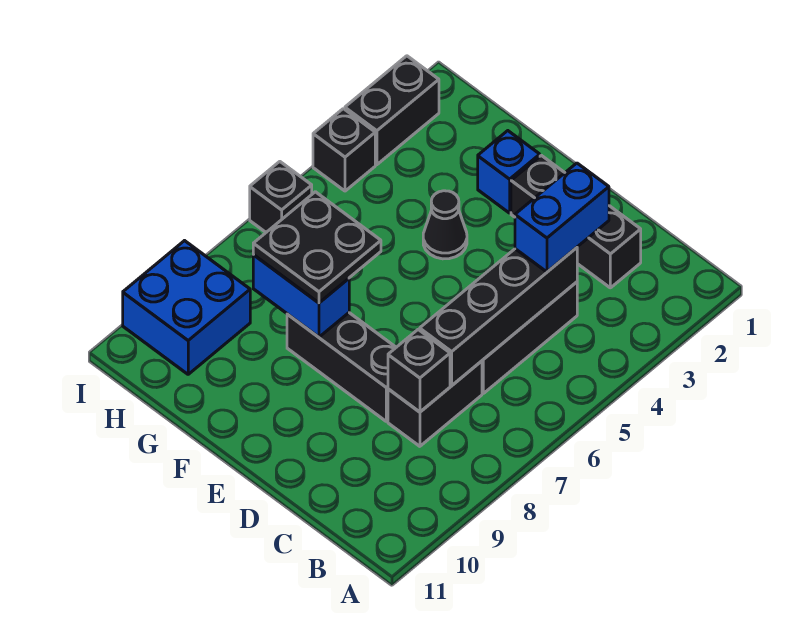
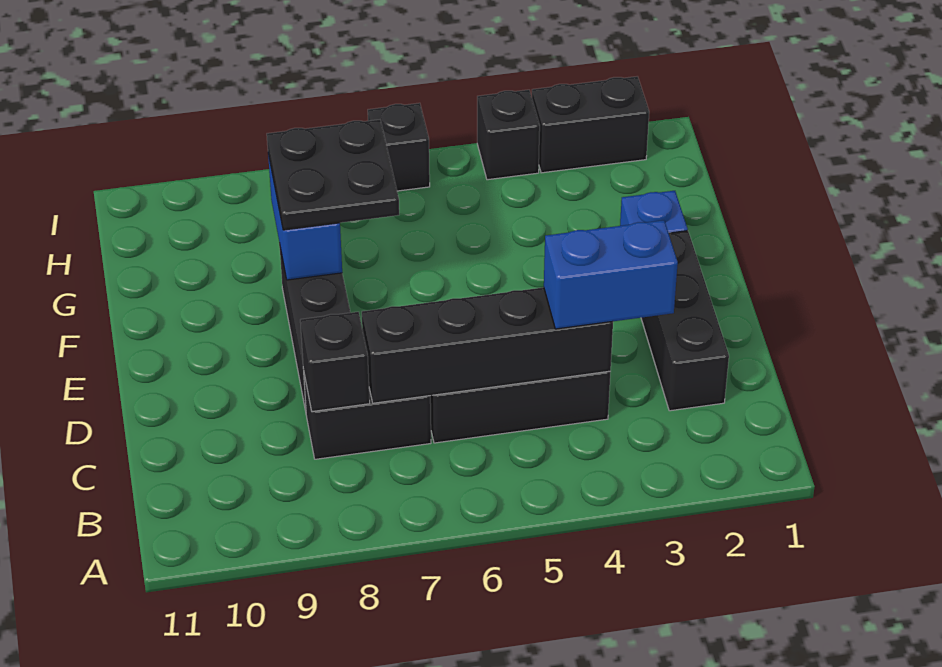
black 1x1 cone [423,191,467,259] -> none
blue 2x2 brick [123,241,250,374] -> none

